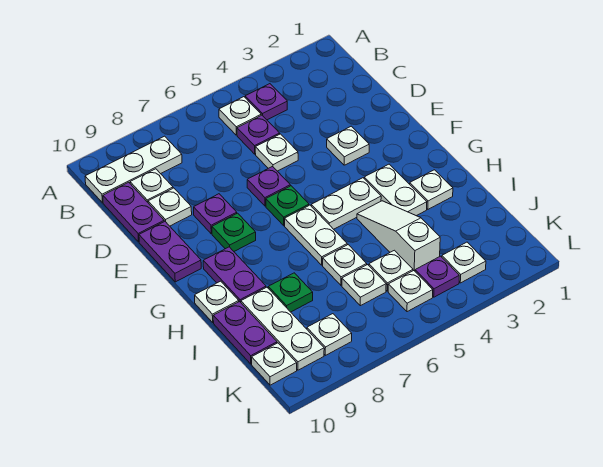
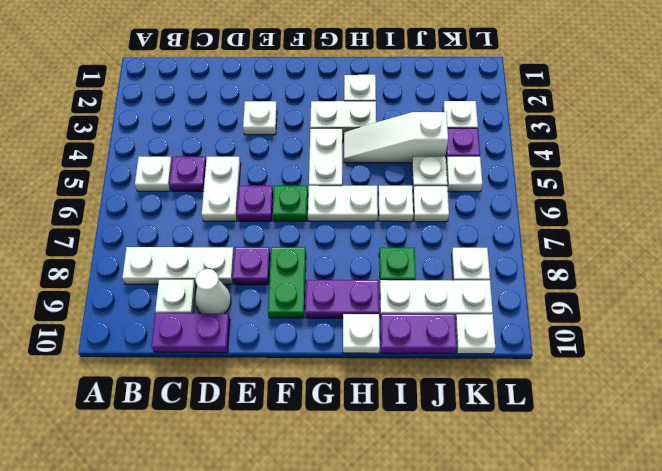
purple 1x1 plate [245,84,287,120] -> none
white 1x3 plate [85,136,182,203] -> white 1x3 plate turned to [122,247,234,284]
white 1x1 plate [255,134,298,171] -> white 1x2 plate [202,157,241,221]
white 1x1 plate [148,188,192,226] -> white 1x1 cone [195,269,231,314]
purple 1x2 plate [139,221,201,282] -> none
green 1x1 plate [212,213,256,251] -> green 1x2 plate [268,247,306,318]

